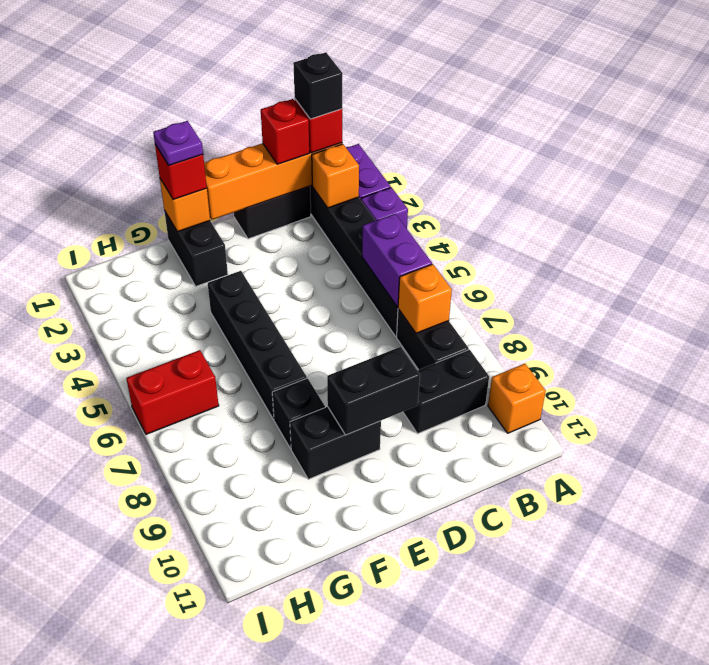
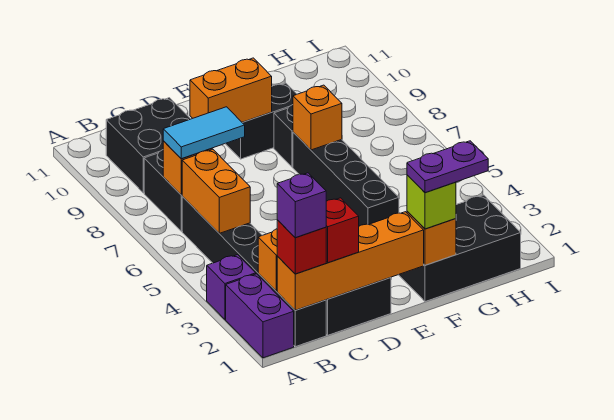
orange 1x1 brick [488,364,546,433] -> orange 1x1 brick moved to [293,85,342,150]
black 1x1 brick [293,52,343,119] -> purple 1x1 brick [277,173,326,238]
purple 1x2 brick [362,214,432,307] -> orange 1x2 brick [182,149,250,233]
none -> cyan 1x2 tile [163,107,245,159]
black 1x2 brick [403,350,489,434] -> black 2x2 brick [106,98,190,193]
black 1x2 brick [327,347,420,435] -> orange 1x2 brick [190,58,272,122]
black 1x2 brick [164,210,228,286] -> black 2x3 brick [399,195,521,302]
red 1x1 brick [155,144,207,200] -> lime 1x1 brick [407,175,456,229]
purple 1x1 plate [153,121,203,165] -> purple 1x2 plate [407,141,488,193]
red 1x2 brick [126,350,219,434] -> none

